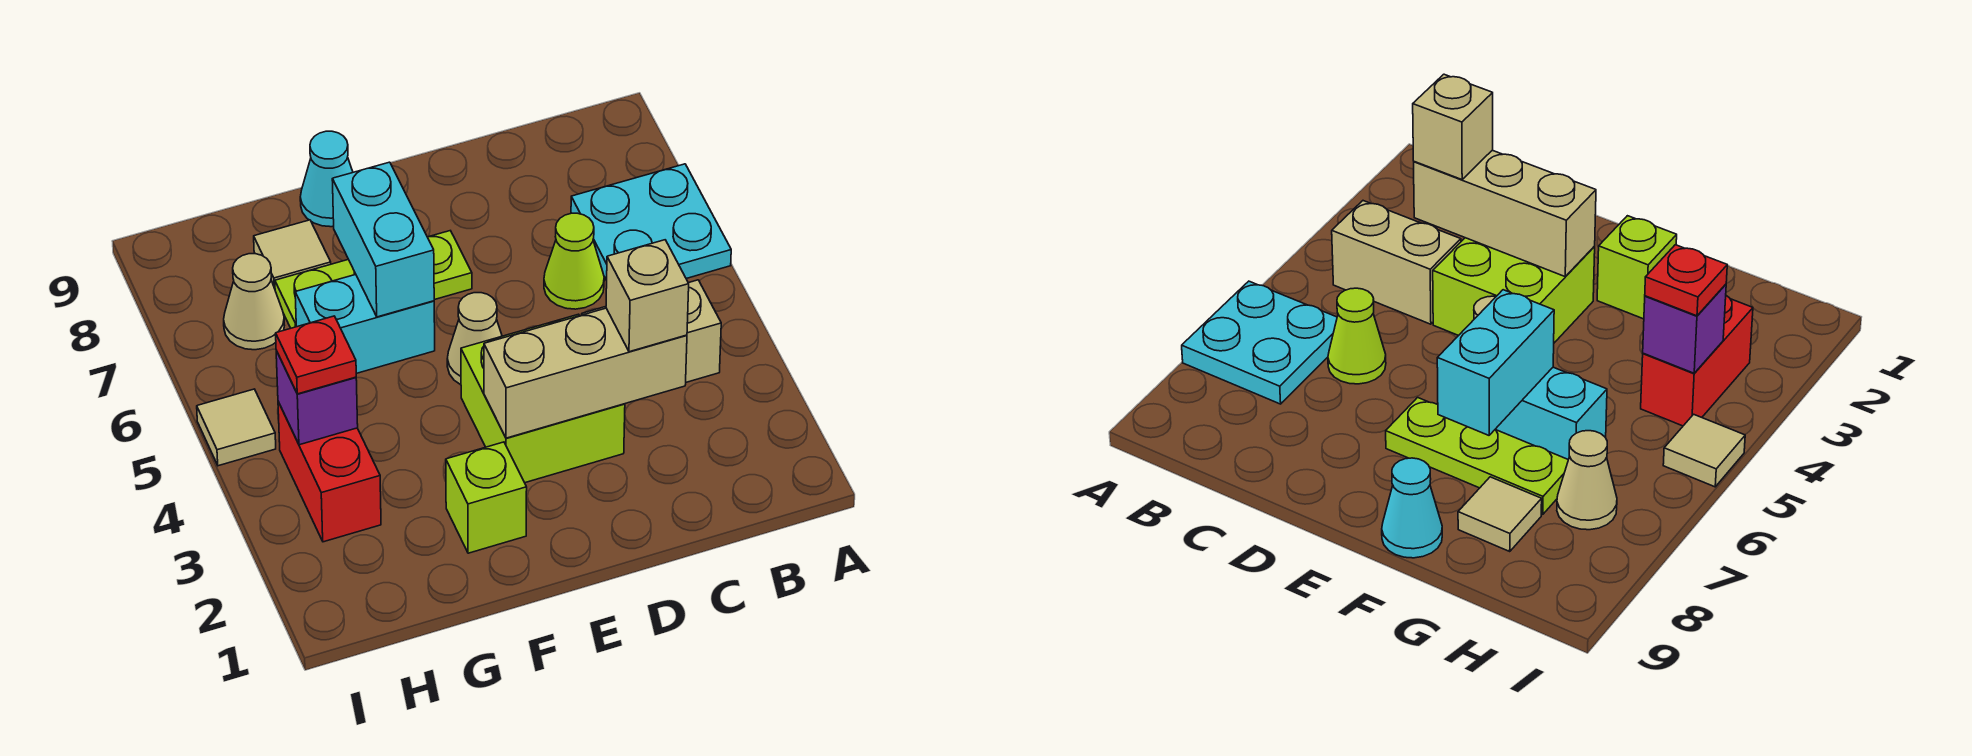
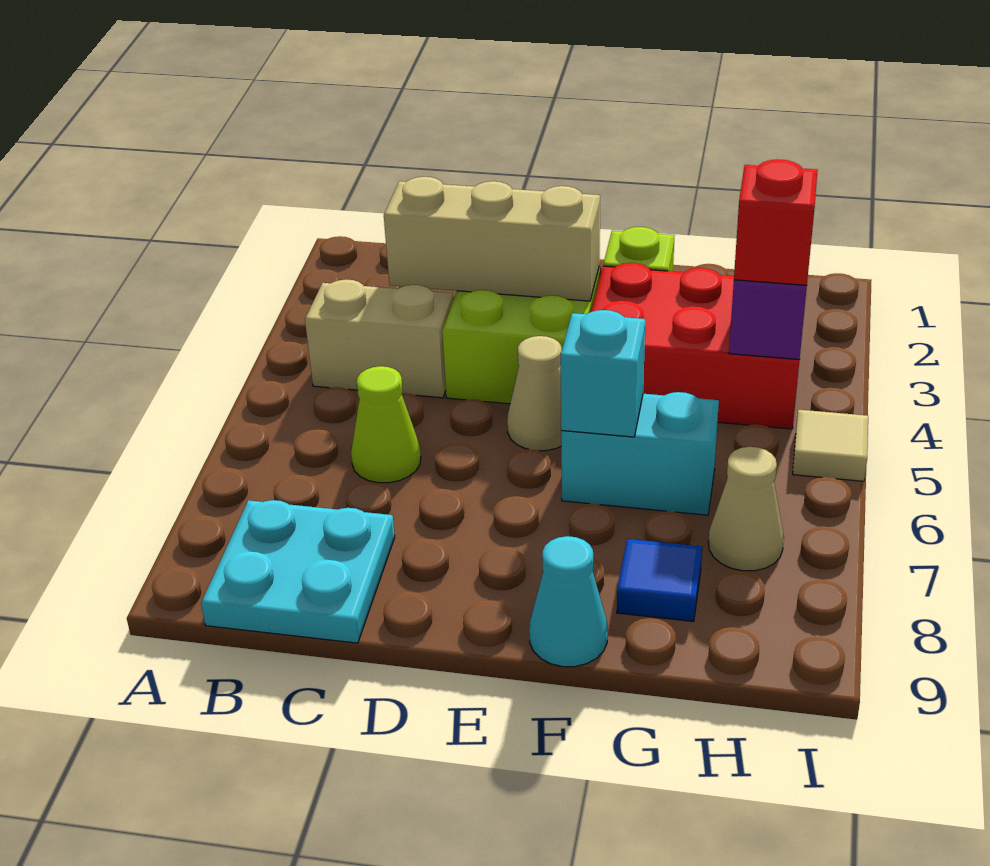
cyan 2x2 plate [571,164,731,280] -> cyan 2x2 plate moved to [201,500,395,643]
tan 1x1 brick [606,240,689,352] -> none
lime 1x3 plate [275,231,472,328] -> none
cyan 1x2 brick [332,162,434,317] -> cyan 1x1 brick [561,310,645,437]
tan 1x1 tile [254,220,331,289] -> blue 1x1 tile [617,539,702,621]
red 1x2 brick [278,402,381,542] -> red 2x3 brick [591,263,799,429]
red 1x1 plate [276,316,356,394] -> red 1x1 brick [734,159,818,285]

